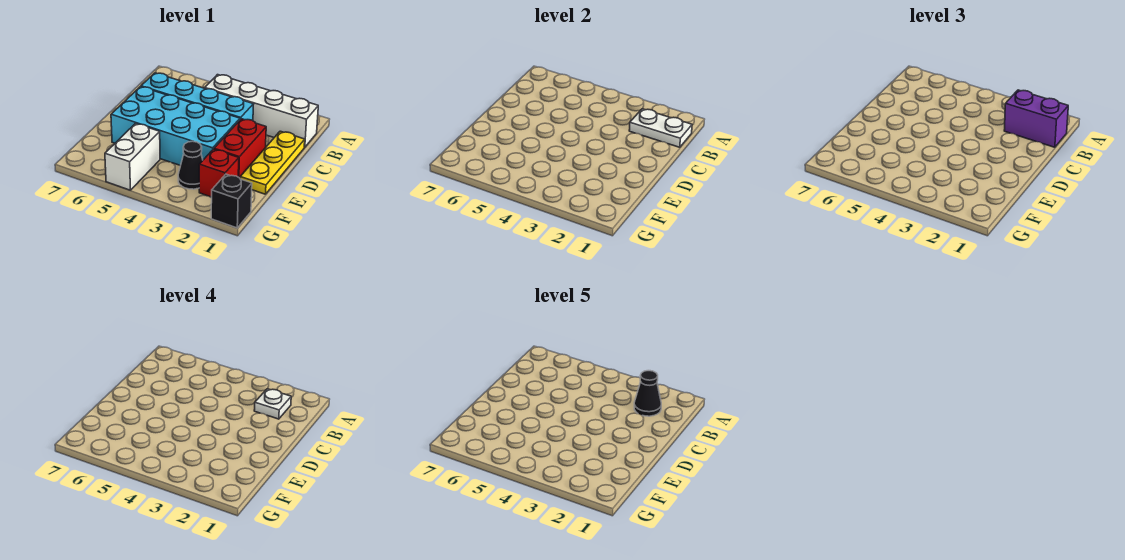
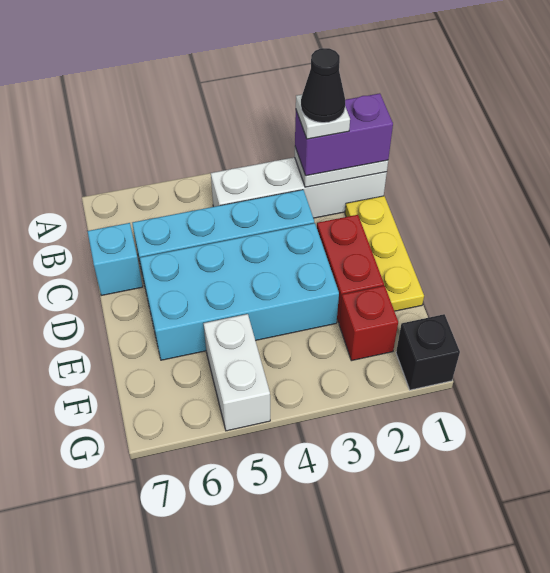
none -> cyan 1x1 brick [88,223,143,296]
black 1x1 cone [178,141,203,189] -> none

